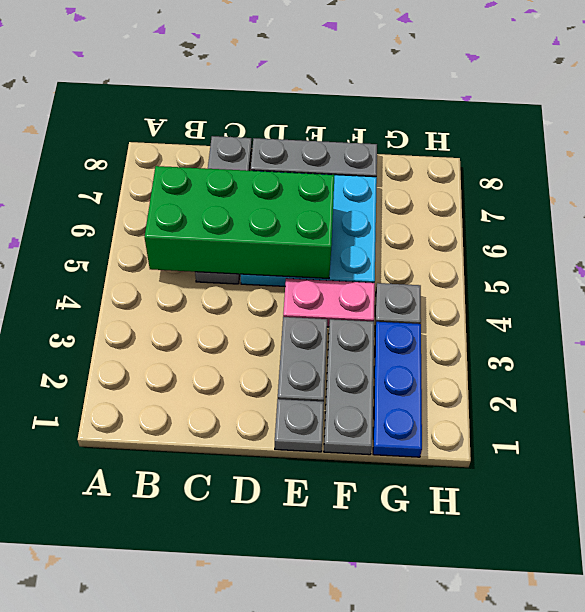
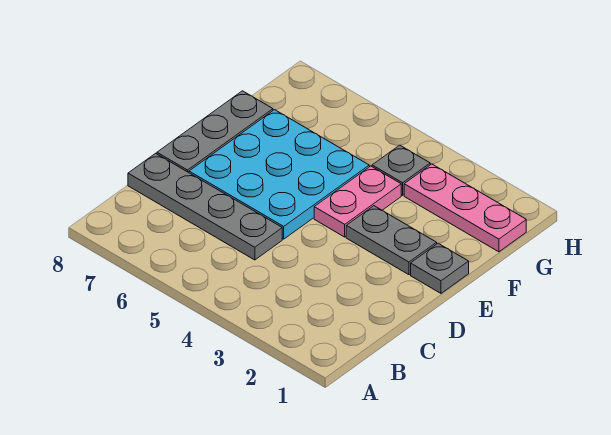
green 2x4 brick [145,166,335,279] -> none
grey 1x3 plate [324,319,374,455] -> none
blue 1x3 plate [373,322,422,457] -> pink 1x3 plate [404,164,526,252]

